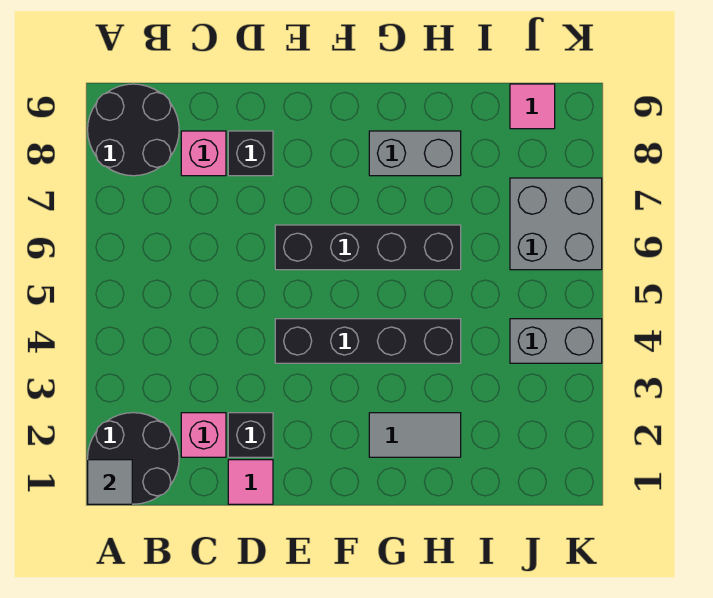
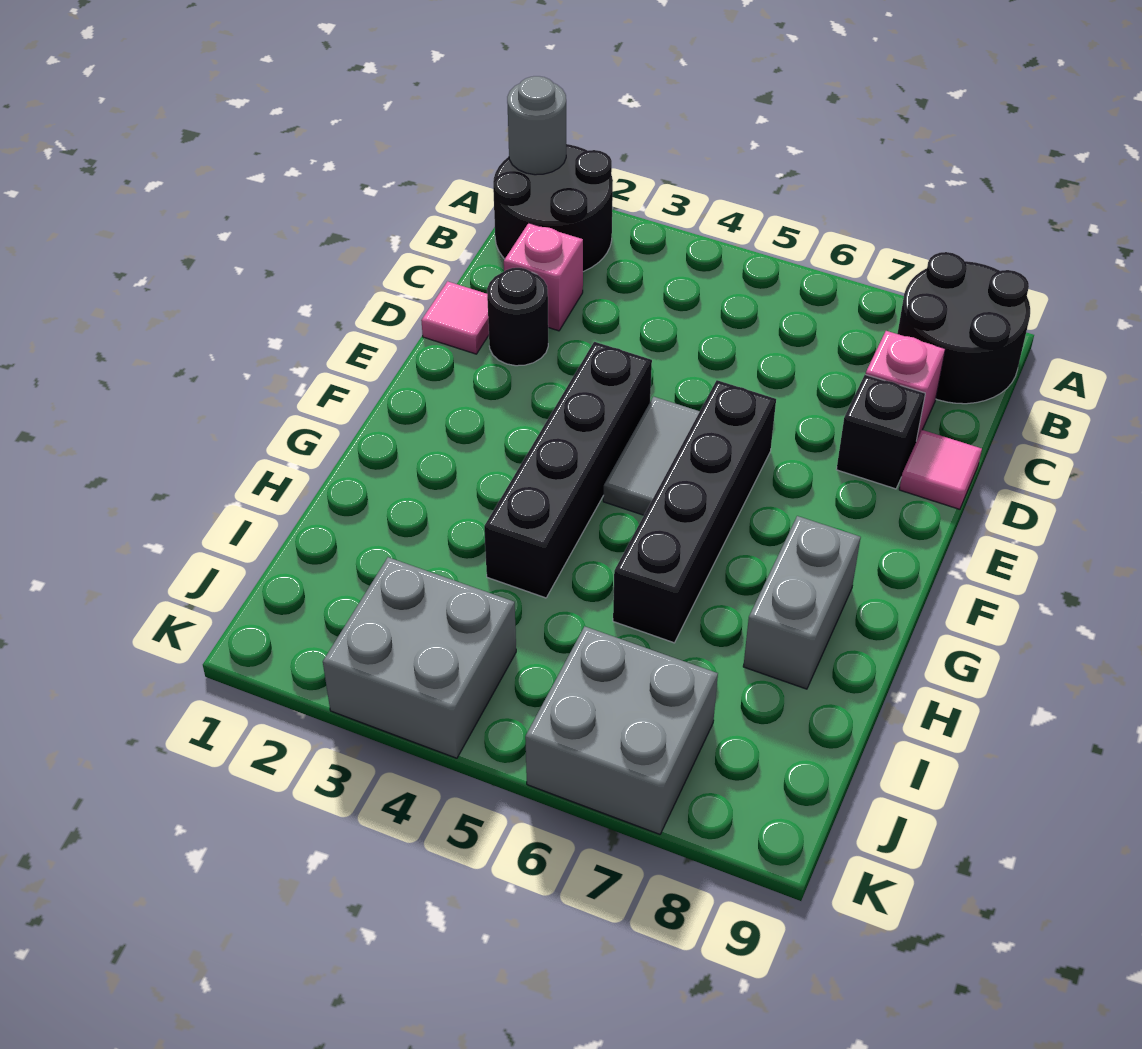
grey 1x1 tile [88,460,132,504] -> grey 1x1 round brick [507,76,566,175]
black 1x1 brick [228,413,273,457] -> black 1x1 round brick [487,268,548,366]
grey 1x2 tile [369,413,461,457] -> grey 1x2 tile moved to [603,397,700,515]
grey 1x2 brick [510,319,602,363] -> grey 2x2 brick [323,557,516,758]
pink 1x1 tile [510,84,555,129] -> pink 1x1 tile moved to [899,430,982,509]

